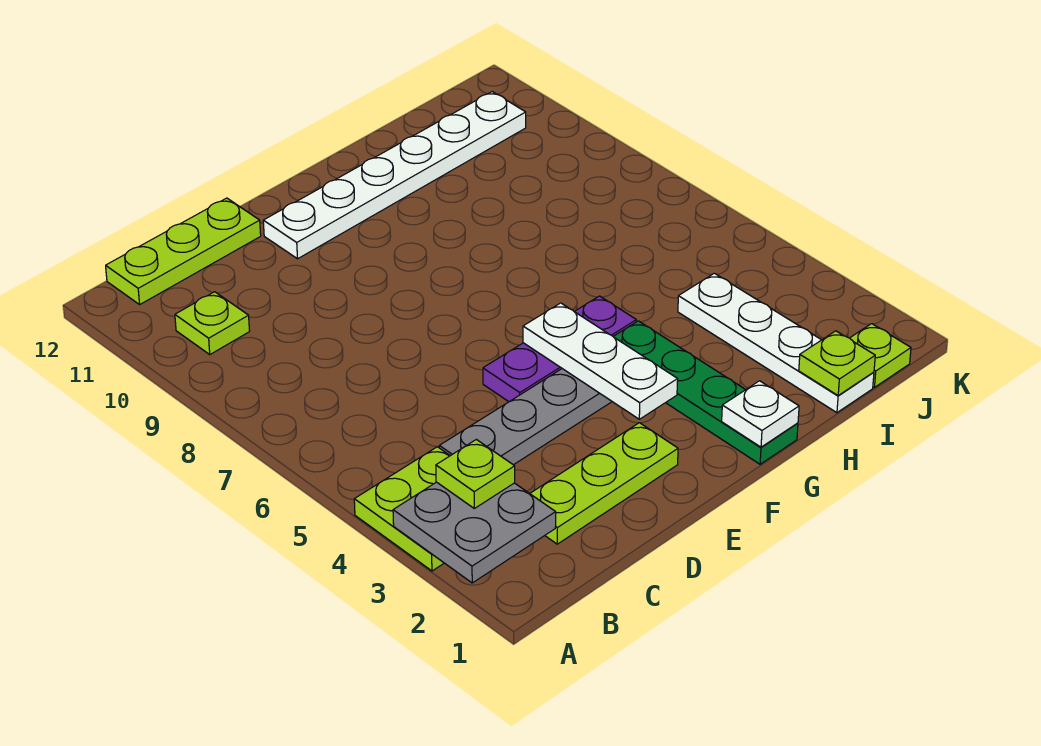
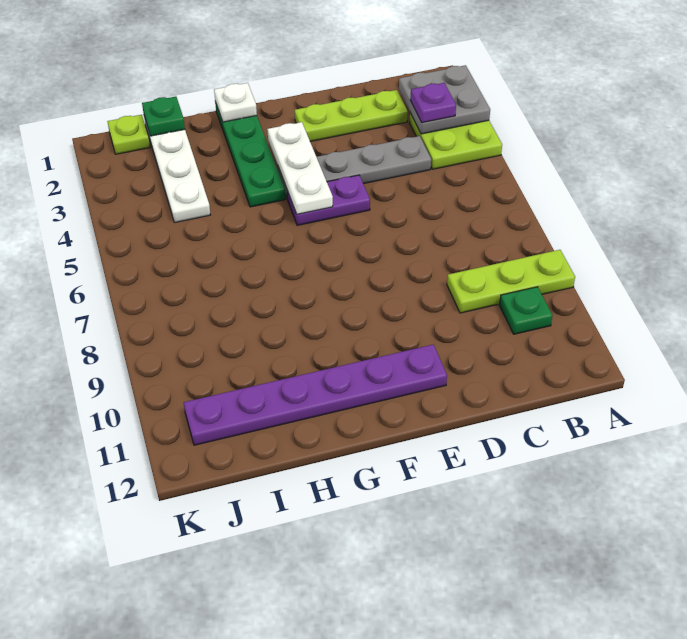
lime 1x1 plate [436,439,515,508] -> purple 1x1 plate [410,83,456,123]
lime 1x1 plate [175,292,250,354] -> green 1x1 plate [500,287,553,334]
lime 1x3 plate [106,198,261,304] -> lime 1x3 plate moved to [447,250,575,313]
purple 1x3 plate [483,296,636,402] -> purple 1x2 plate [287,175,370,225]
white 1x6 plate [263,92,526,259] -> purple 1x6 plate [184,344,447,445]
lime 1x1 plate [799,331,875,395] -> green 1x1 plate [142,96,185,136]

